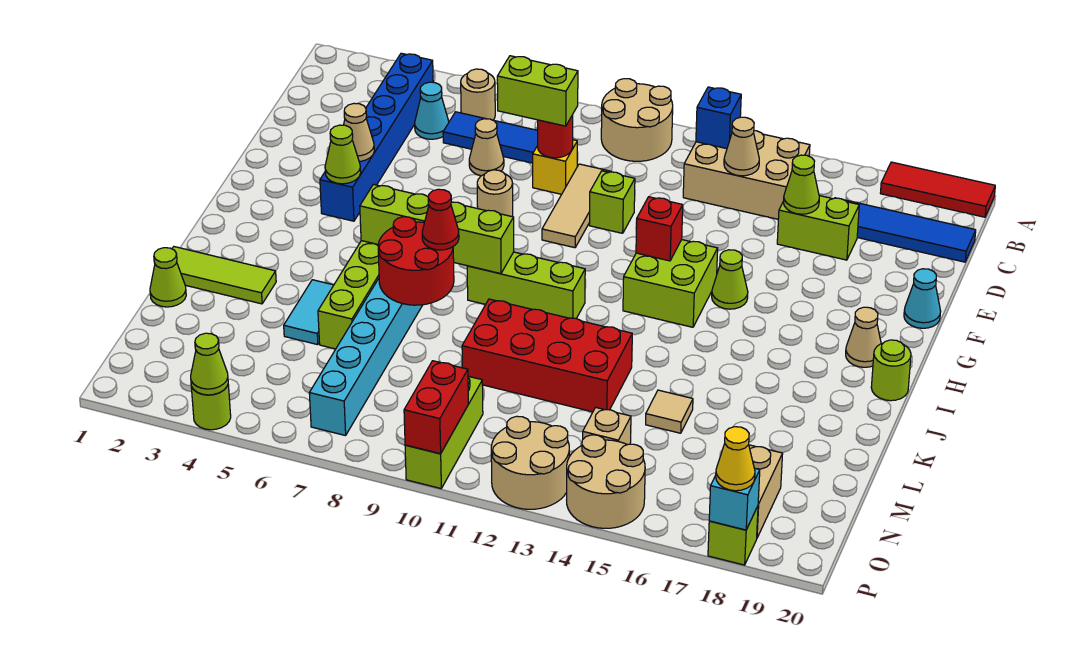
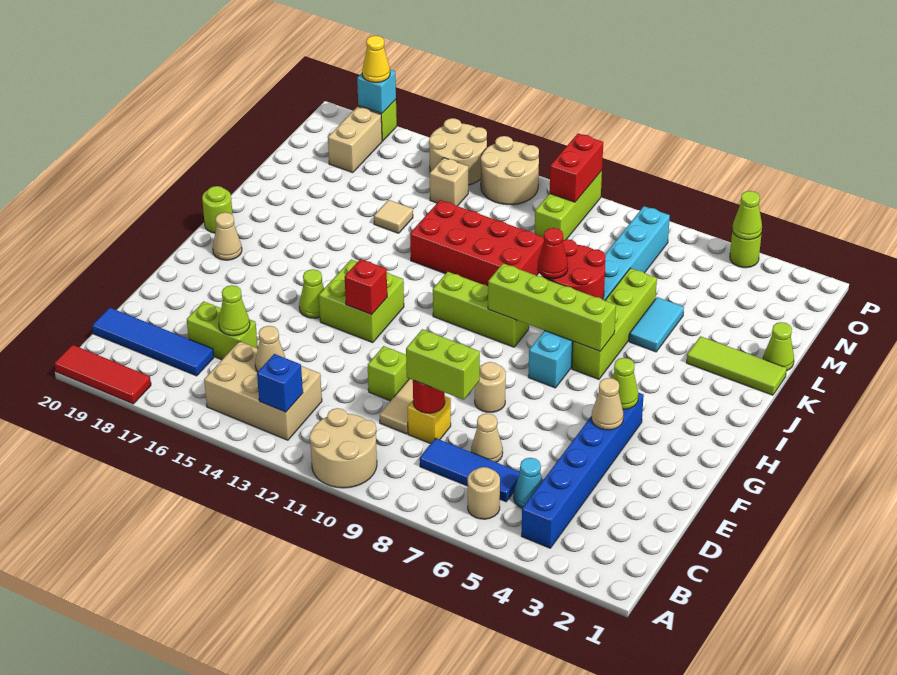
cyan 1x1 cone [904,269,941,328] -> none

